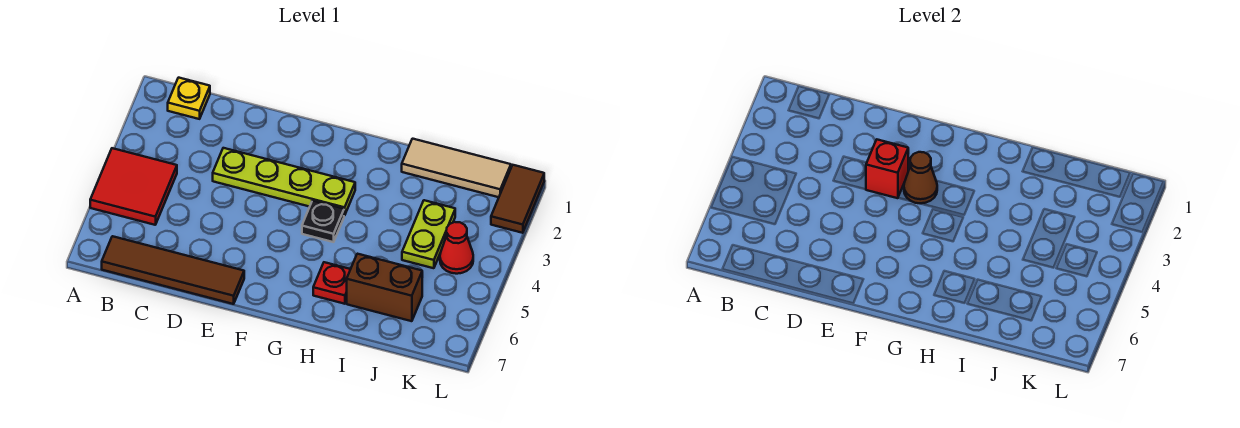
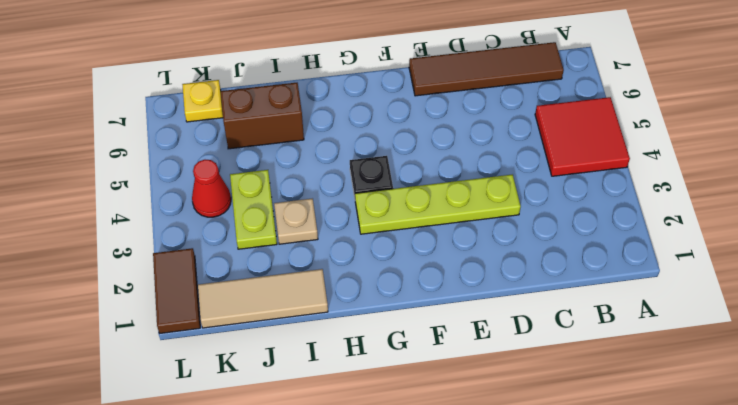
yellow 1x1 plate [168,78,210,119] -> yellow 1x1 plate moved to [182,80,223,122]
red 1x1 brick [866,140,908,198] -> none
brown 1x1 cone [904,152,937,204] -> none
red 1x1 plate [313,262,351,304] -> none
none -> tan 1x1 plate [274,199,318,244]

